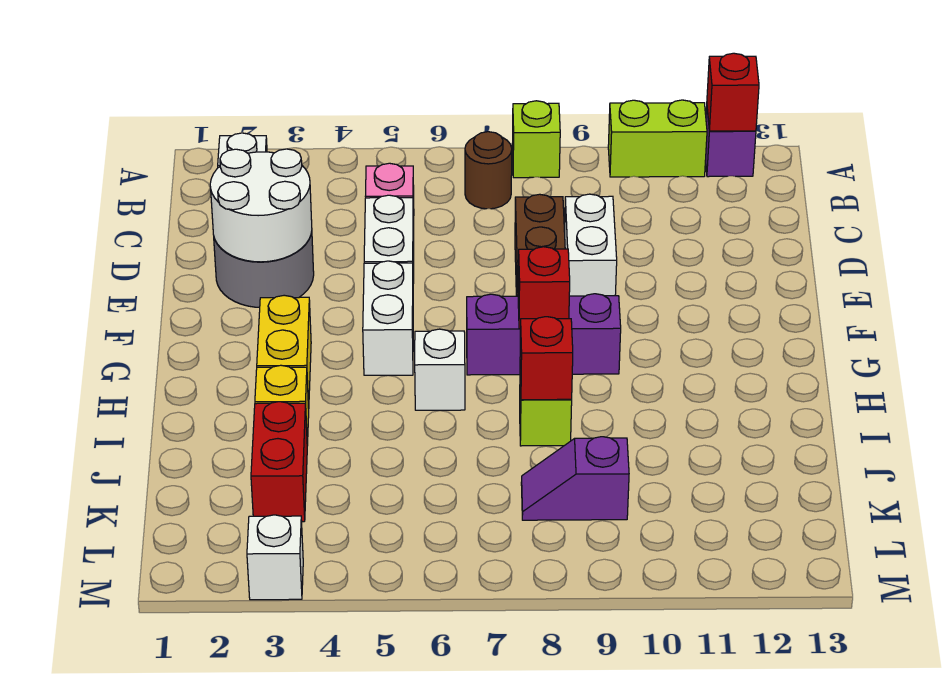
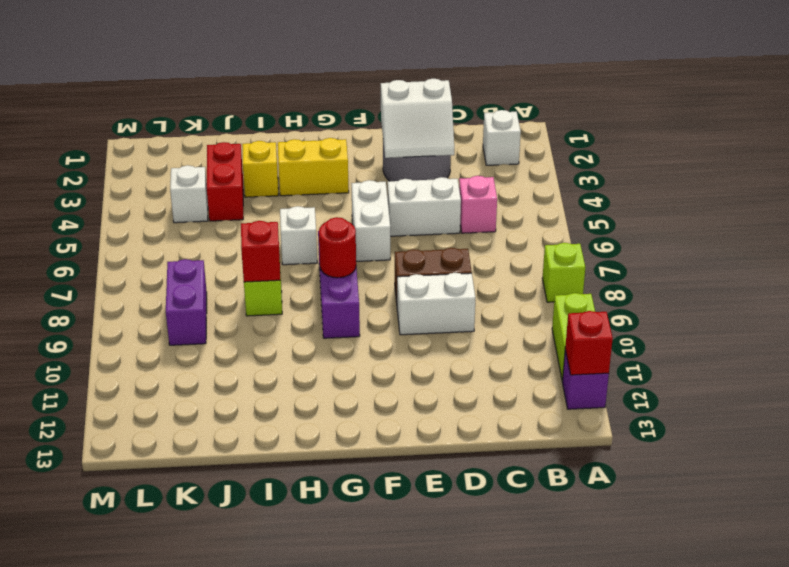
brown 1x1 round brick [465,132,512,209] -> none
white 2x2 round brick [210,149,312,262] -> white 2x2 slope [381,79,454,158]
white 1x2 brick [363,261,413,375] -> white 1x2 brick turned to [351,180,390,261]
red 1x1 brick [518,247,570,329] -> red 1x1 round brick [319,217,356,278]
red 1x2 brick [251,402,307,522] -> red 1x2 brick turned to [207,142,243,221]
purple 1x2 slope [521,437,629,520] -> purple 1x2 brick [166,259,207,345]
white 1x1 brick [247,515,303,600] -> white 1x1 brick moved to [170,165,208,223]

